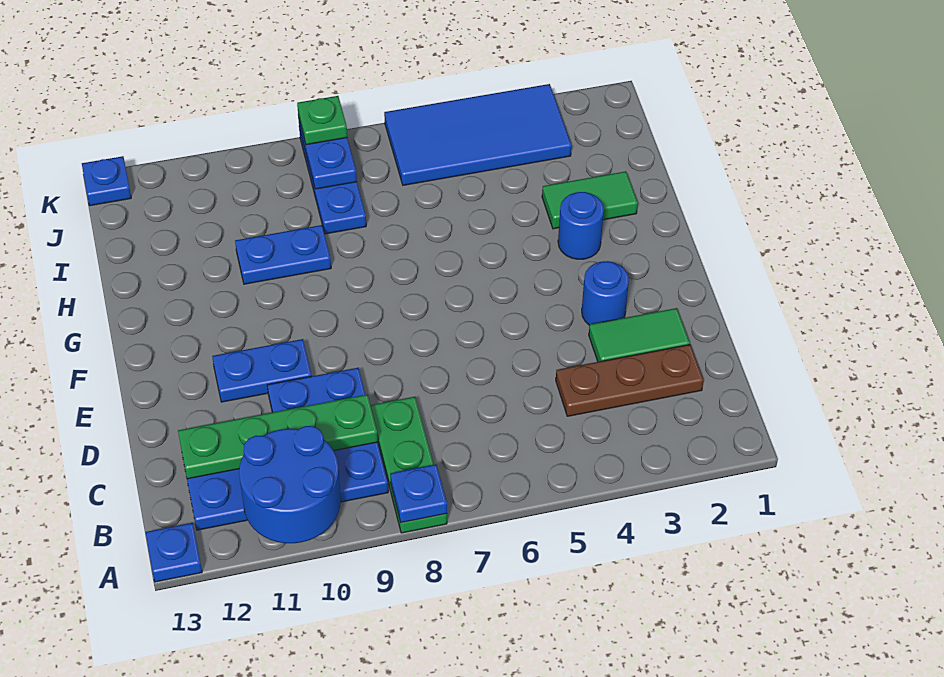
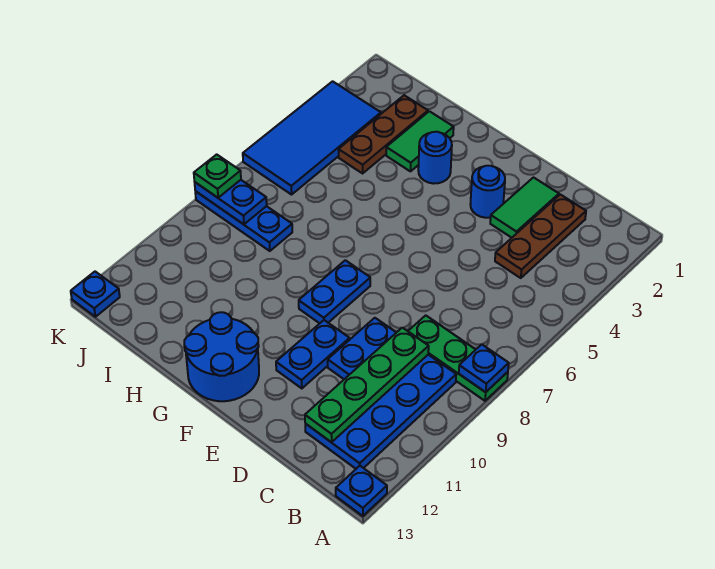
blue 2x2 round brick [239,426,341,543] -> blue 2x2 round brick moved to [184,312,259,401]
blue 1x2 plate [235,225,331,284] -> blue 1x2 plate moved to [299,260,370,323]
none -> brown 1x3 plate [339,95,428,173]

